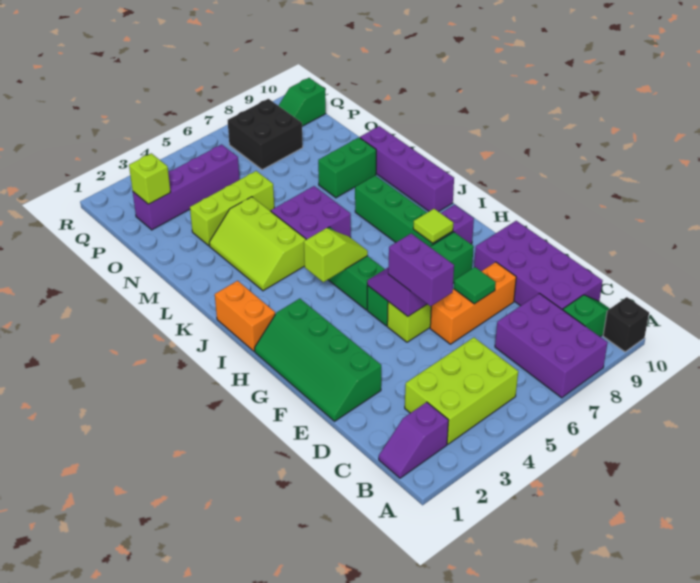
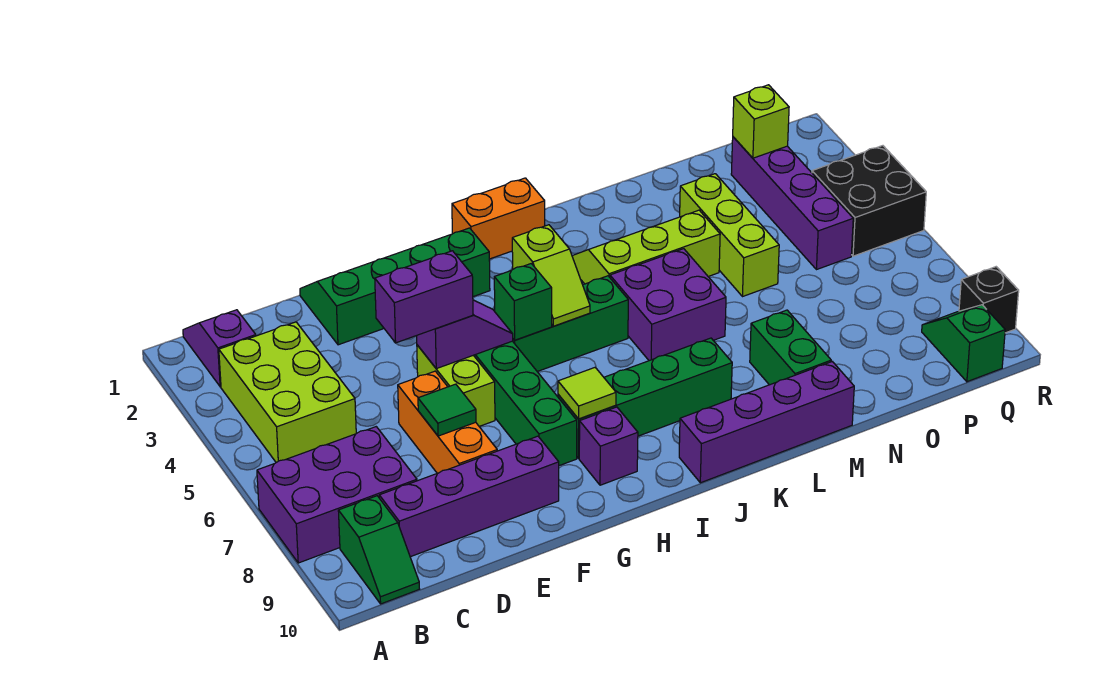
black 1x1 brick [603,297,649,352] -> black 1x1 brick moved to [959,267,1019,333]
purple 2x4 brick [474,221,603,310] -> purple 1x4 brick [379,436,559,557]
none -> green 1x1 brick [494,264,552,340]
black 2x2 brick [228,99,303,170] -> black 2x2 brick moved to [812,146,926,256]

